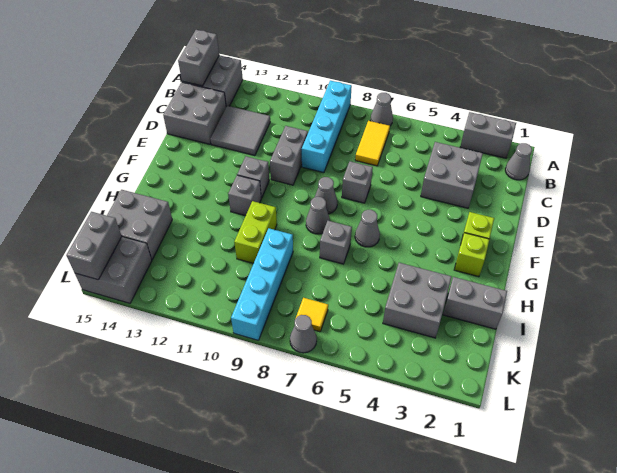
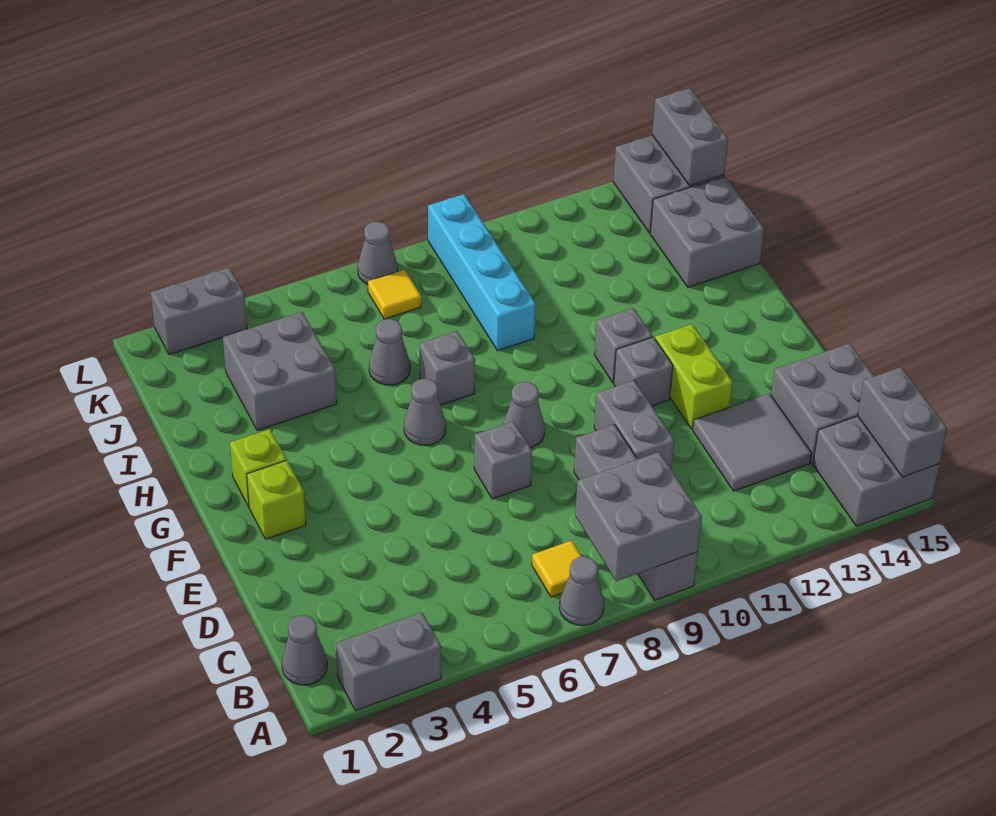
cyan 1x4 brick [302,81,352,173] -> grey 1x4 brick [574,425,698,600]
yellow 1x2 tile [355,121,390,166] -> yellow 1x1 tile [532,540,582,597]
grey 2x2 brick [421,142,483,208] -> grey 2x2 brick moved to [575,452,702,581]
grey 1x1 cone [306,197,330,234] -> grey 1x1 cone moved to [369,319,410,385]
lime 1x2 brick [234,201,277,263] -> lime 1x2 brick moved to [655,324,733,429]
grey 1x2 brick [443,277,507,329] -> grey 1x2 brick moved to [151,268,247,355]

